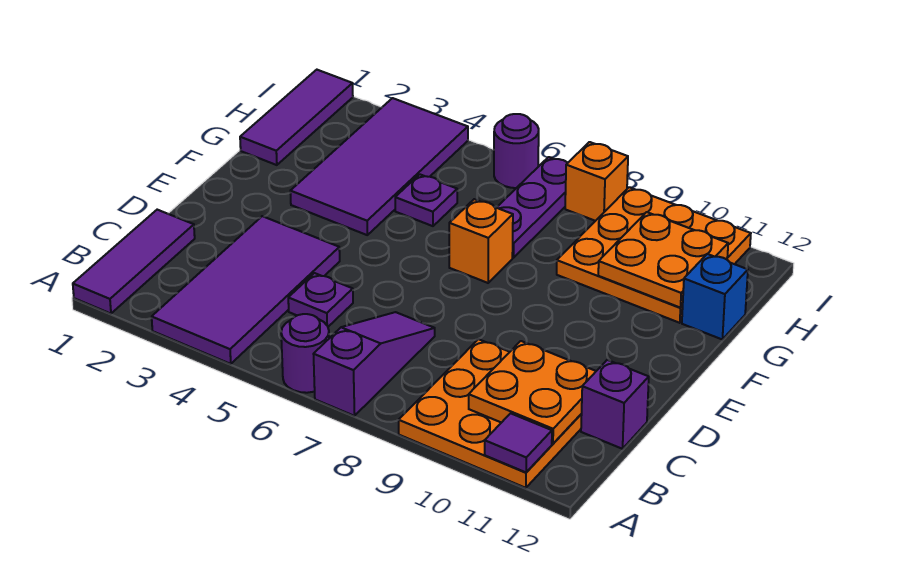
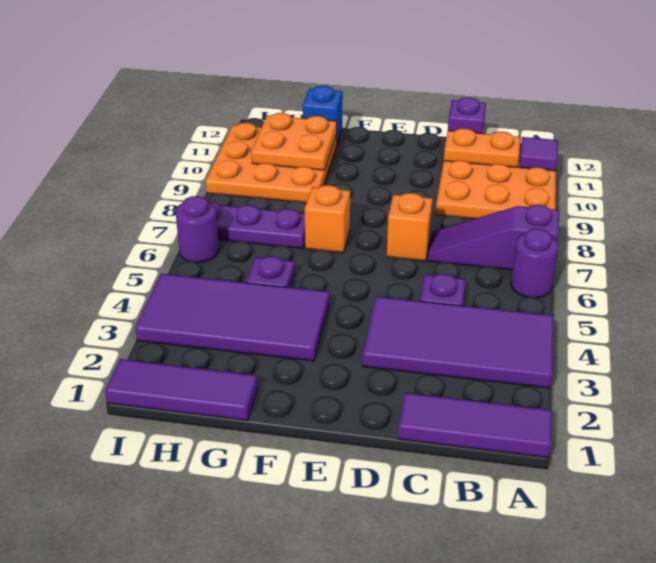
orange 2x2 plate [469,341,596,444] -> orange 1x2 plate [444,128,520,168]
orange 1x1 brick [565,142,628,221] -> orange 1x1 brick moved to [387,193,433,261]

